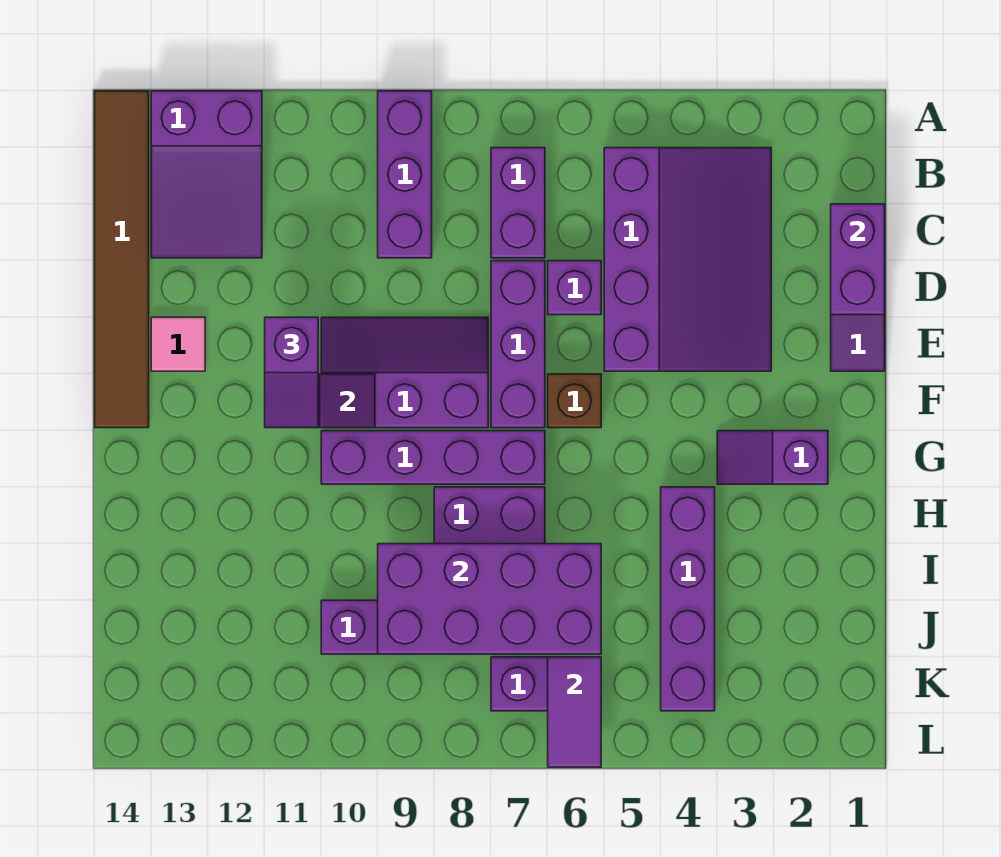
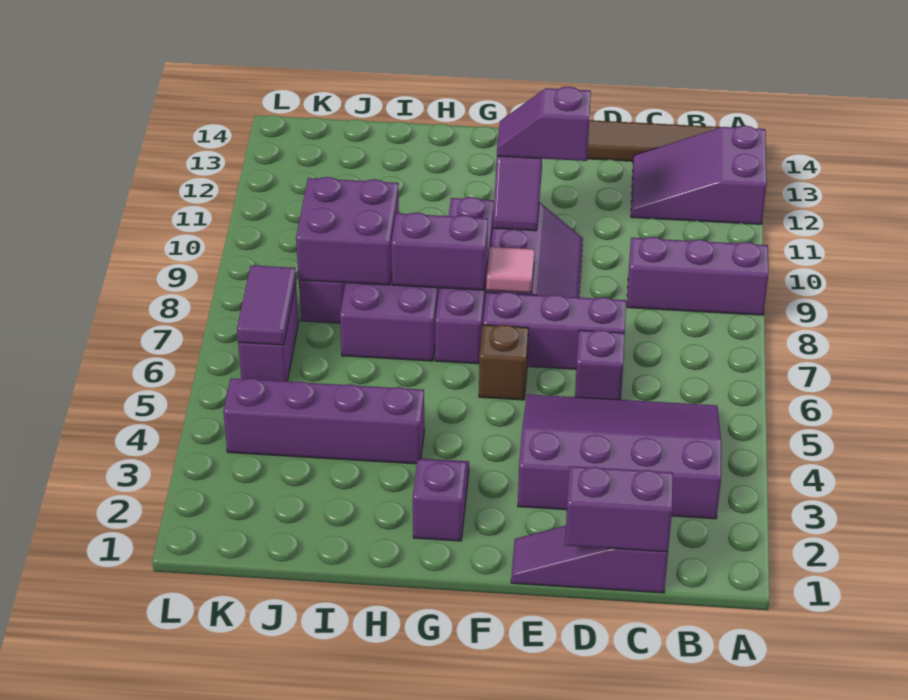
purple 3x4 slope [604,148,771,371] -> purple 3x4 slope turned to [518,394,721,519]
purple 1x2 brick [491,148,545,258] -> purple 1x2 brick moved to [391,212,488,290]
pink 1x1 tile [151,317,205,371] -> pink 1x1 tile moved to [486,247,534,293]
purple 2x4 brick [378,544,601,654] -> purple 2x2 brick [296,177,399,285]
purple 1x2 tile [548,657,601,767] -> purple 1x2 tile turned to [237,265,296,345]

